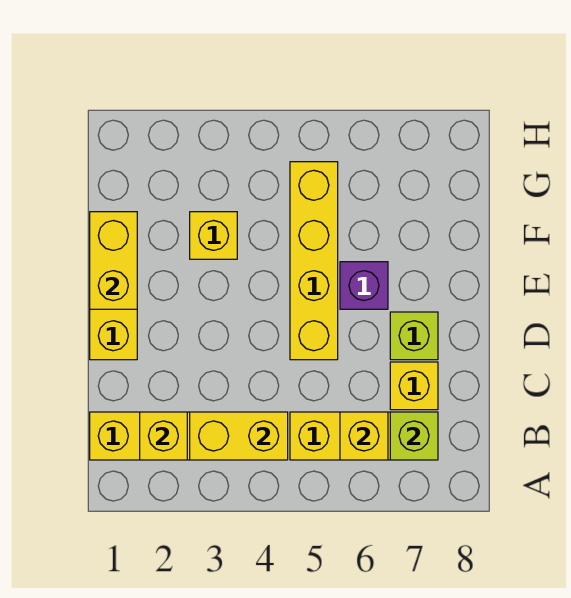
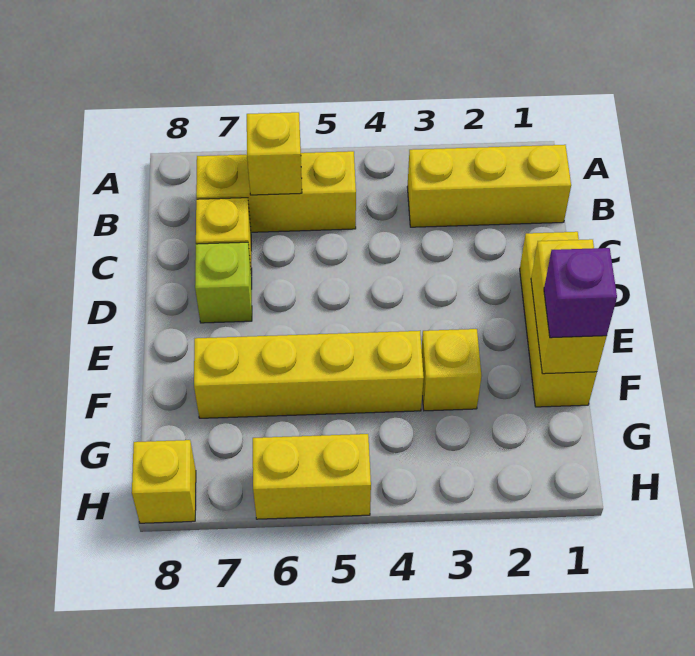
yellow 1x1 brick [140,412,187,460] -> yellow 1x1 brick moved to [132,440,196,523]
yellow 1x2 brick [190,412,288,460] -> yellow 1x2 brick moved to [253,434,371,519]
lime 1x1 brick [390,412,438,460] -> none
yellow 1x4 brick [290,162,338,360] -> yellow 1x4 brick turned to [194,331,424,418]
purple 1x1 brick [340,262,388,309] -> purple 1x1 brick moved to [544,248,617,338]

